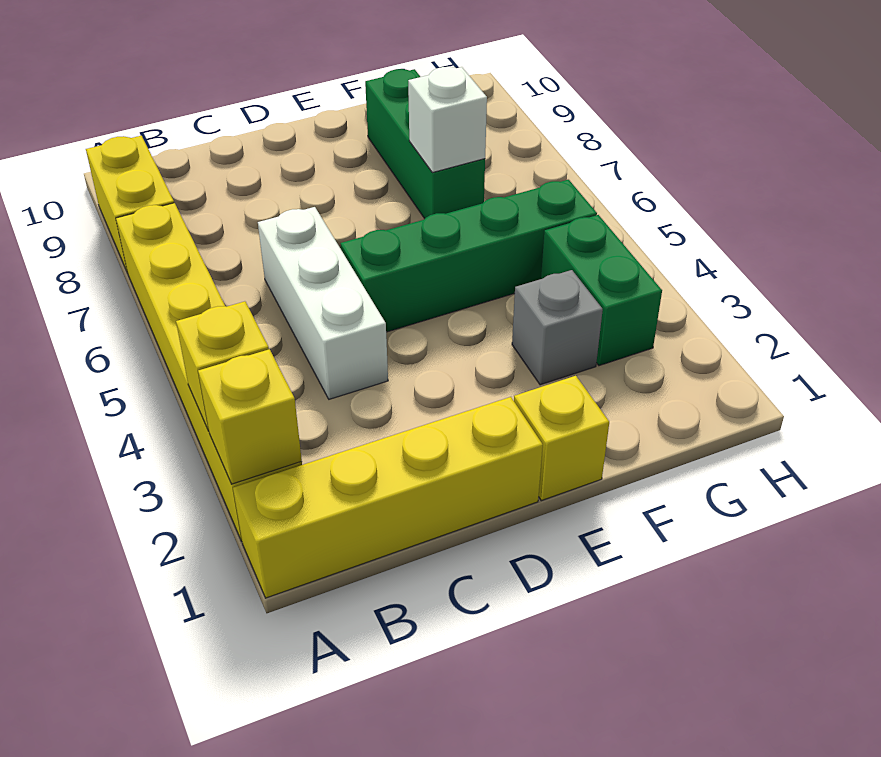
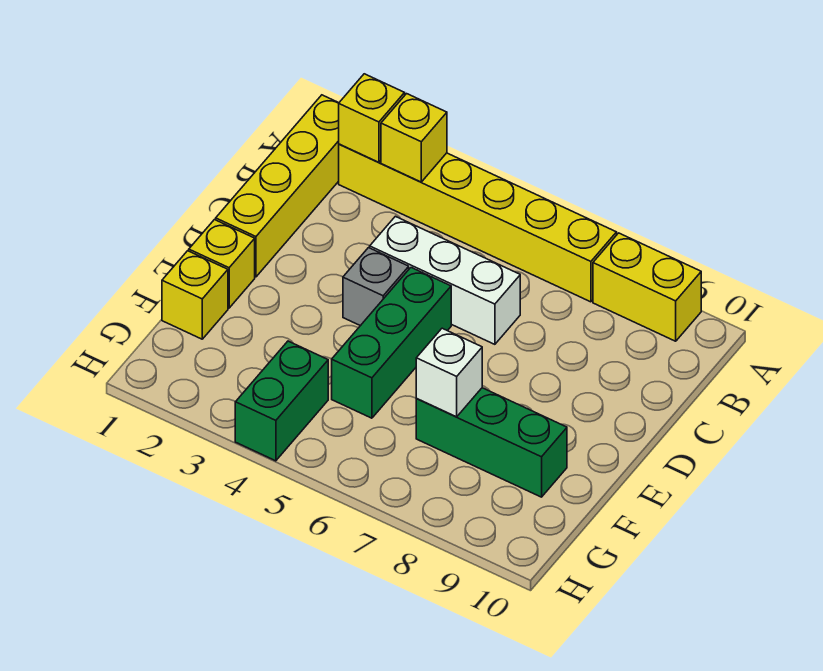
green 1x4 brick [341,180,597,332] -> green 1x3 brick [332,268,451,418]
none -> yellow 1x1 brick [162,251,228,339]
grey 1x1 brick [512,270,603,385] -> grey 1x1 brick moved to [343,248,409,326]
green 1x2 brick [541,215,662,366] -> green 1x2 brick turned to [235,341,328,461]

